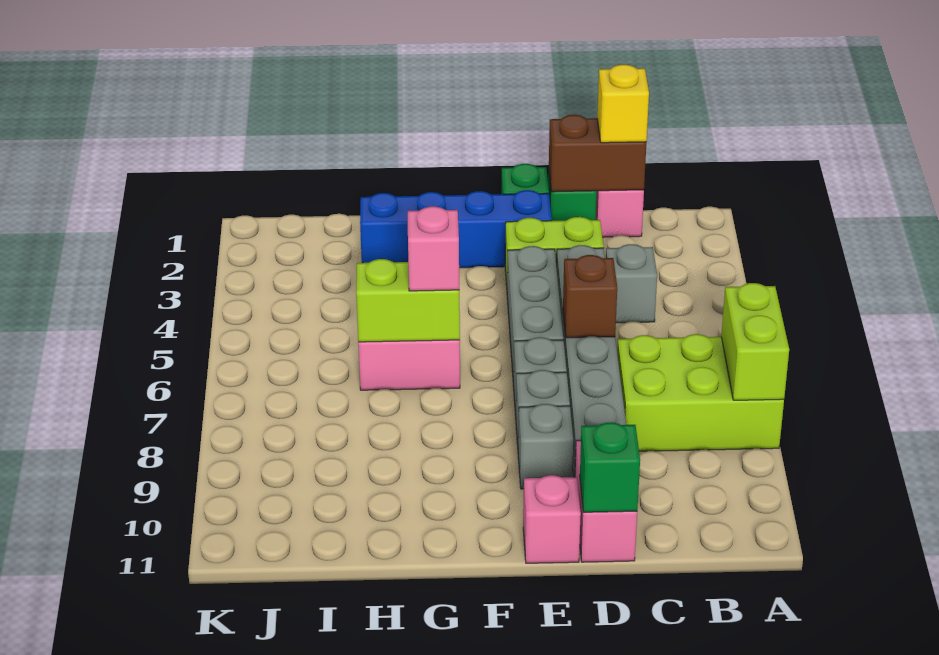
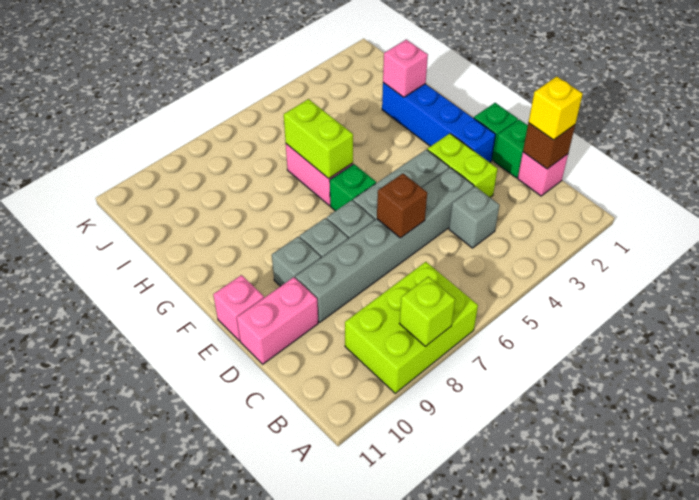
lime 2x3 brick [617,334,784,451] -> lime 2x3 brick turned to [345,262,478,393]
lime 1x2 brick [721,283,789,400] -> lime 1x1 brick [400,277,455,347]
brown 1x2 brick [549,115,646,192] -> brown 1x1 brick [523,123,575,169]
green 1x1 brick [580,422,640,512] -> green 1x1 brick moved to [330,164,376,211]
pink 1x1 brick [408,206,459,291] -> pink 1x1 brick moved to [383,40,428,97]

